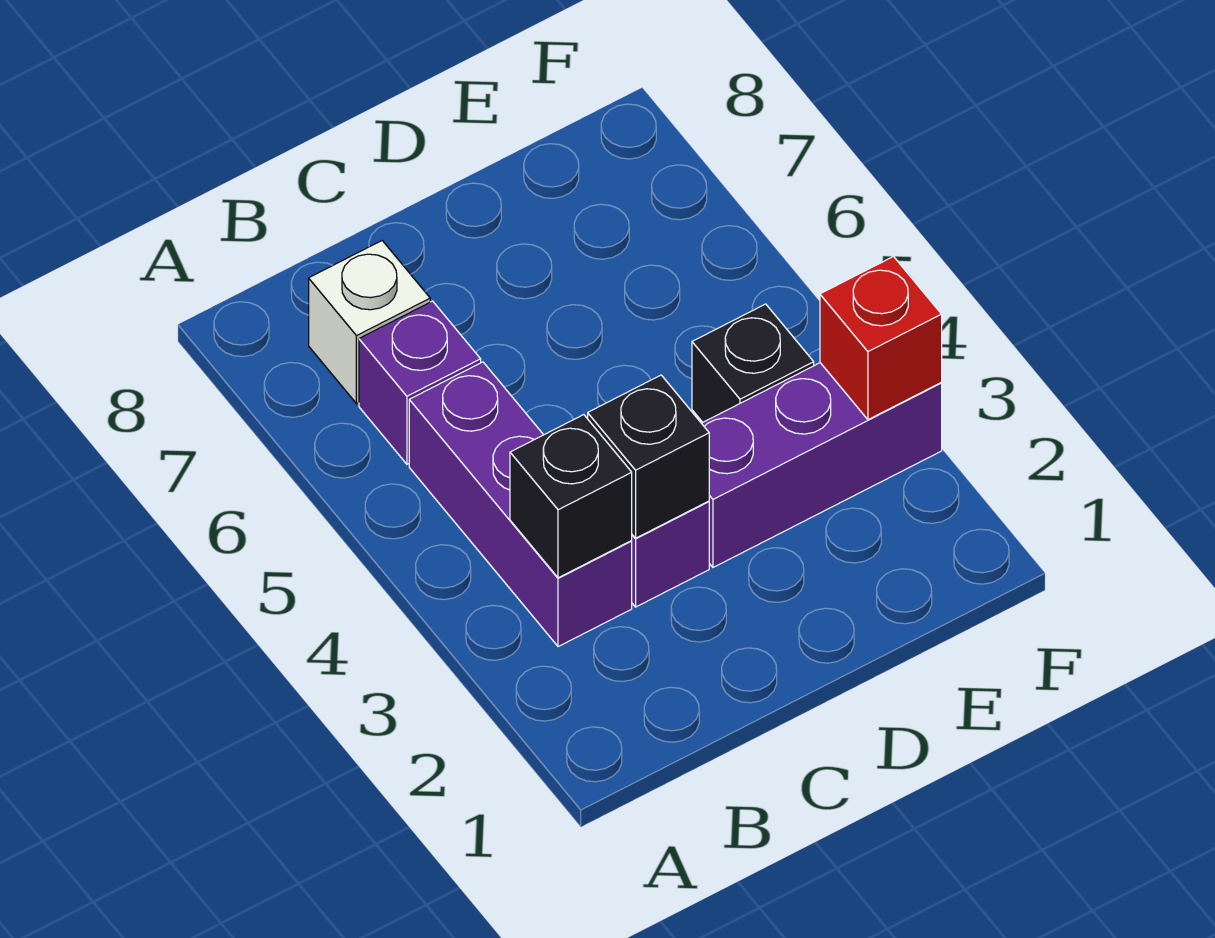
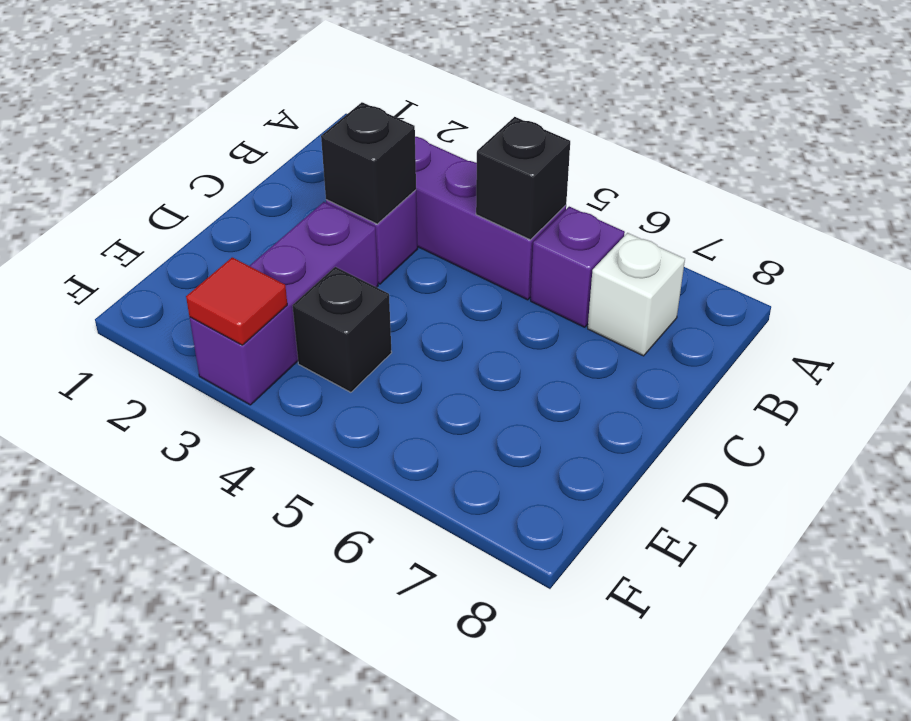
black 1x1 brick [510,415,632,578] -> black 1x1 brick moved to [476,117,570,240]
red 1x1 brick [820,257,942,420] -> red 1x1 tile [186,257,287,345]

